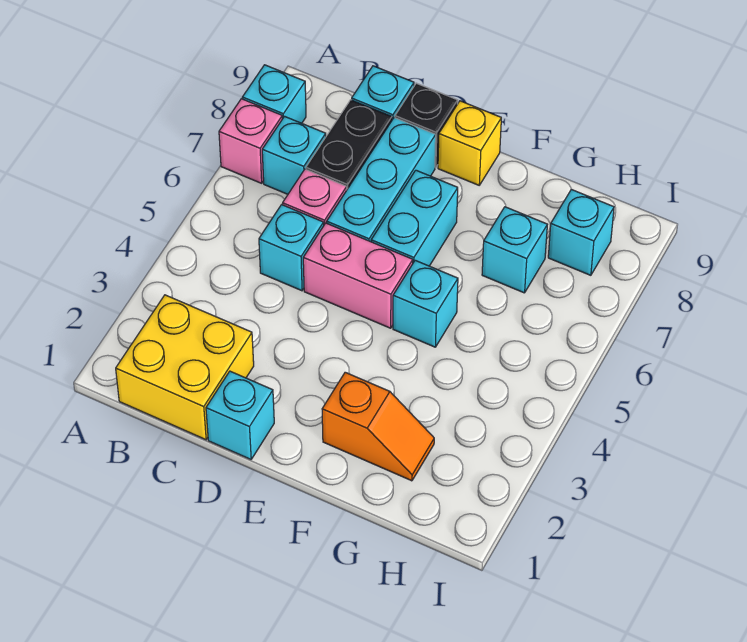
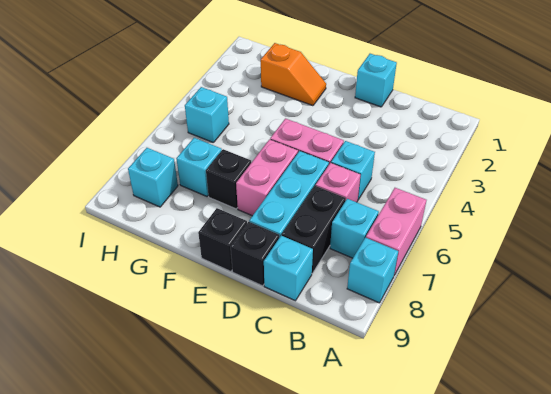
pink 1x1 brick [219,99,282,183] -> pink 1x2 brick [366,188,426,275]
yellow 2x2 brick [116,295,254,440] -> none
cyan 1x2 brick [371,170,458,266] -> pink 1x2 brick [236,139,298,216]
yellow 1x1 brick [438,101,501,185] -> black 1x1 brick [198,208,247,271]
orange 1x2 slope [322,372,434,481] -> orange 1x2 slope turned to [261,43,326,106]
cyan 1x1 brick [393,260,458,347] -> cyan 1x1 brick moved to [185,87,229,142]
none -> black 1x1 brick [206,149,251,209]

